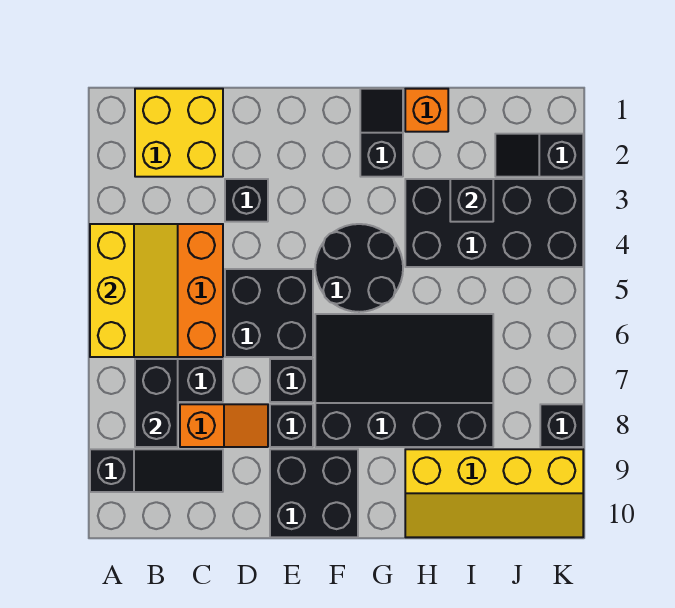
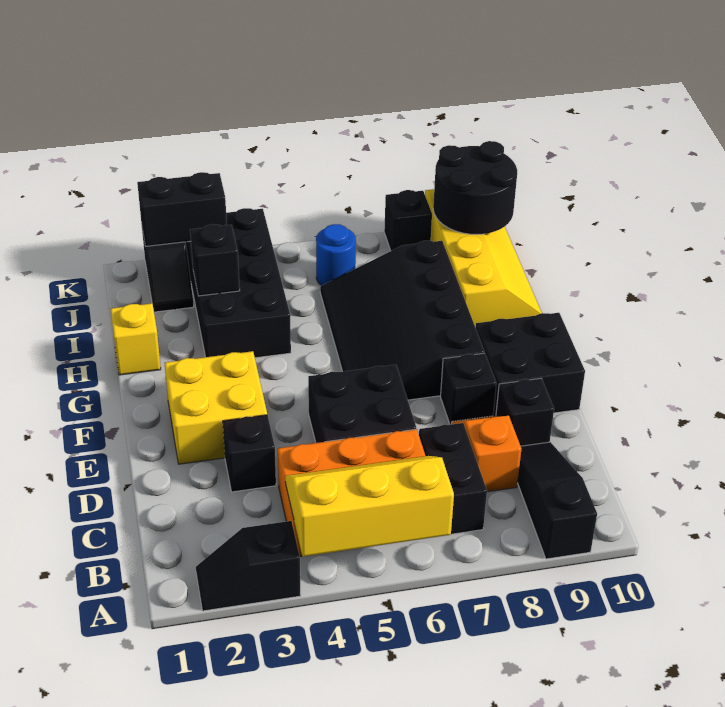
yellow 2x2 brick [135,89,223,177] -> yellow 2x2 brick moved to [165,351,267,464]
black 1x2 brick [135,359,178,447] -> black 1x2 brick moved to [137,172,227,246]
black 1x1 brick [270,359,313,402] -> black 1x1 brick moved to [496,378,554,446]
black 2x2 round brick [315,224,403,312] -> black 2x2 round brick moved to [433,141,517,234]
black 1x2 slope [360,89,403,177] -> black 1x2 slope moved to [196,521,301,611]
orange 1x1 brick [405,89,448,132] -> yellow 1x1 brick [110,303,161,375]
none -> blue 1x1 round brick [316,224,356,286]

